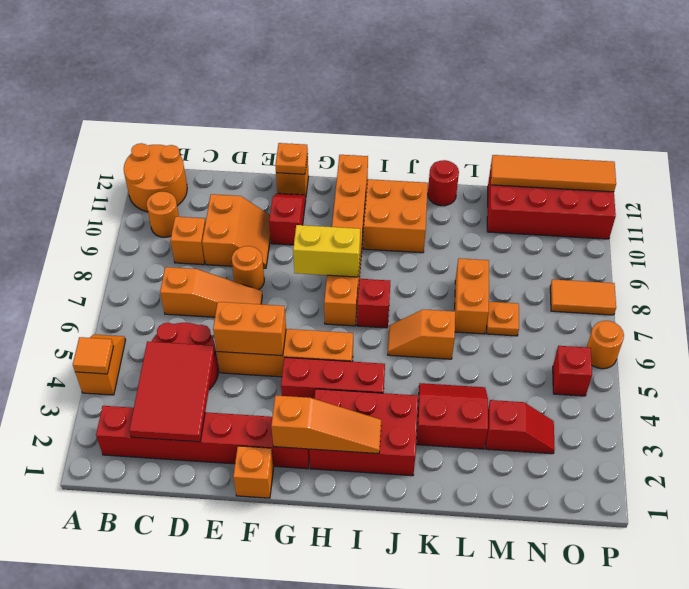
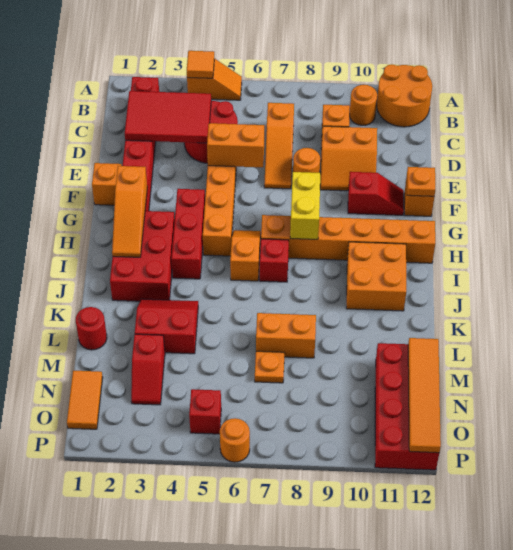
orange 1x2 brick [213,302,286,356] -> orange 1x2 brick turned to [207,123,264,167]
orange 1x2 slope [388,309,455,359] -> orange 1x2 slope moved to [230,230,261,281]
red 2x2 slope [417,383,488,449] -> red 2x2 slope turned to [135,299,198,354]
red 1x1 round brick [428,160,459,206] -> red 1x1 round brick moved to [76,307,107,350]
orange 1x2 tile [550,279,616,315] -> orange 1x2 tile moved to [67,371,103,429]

